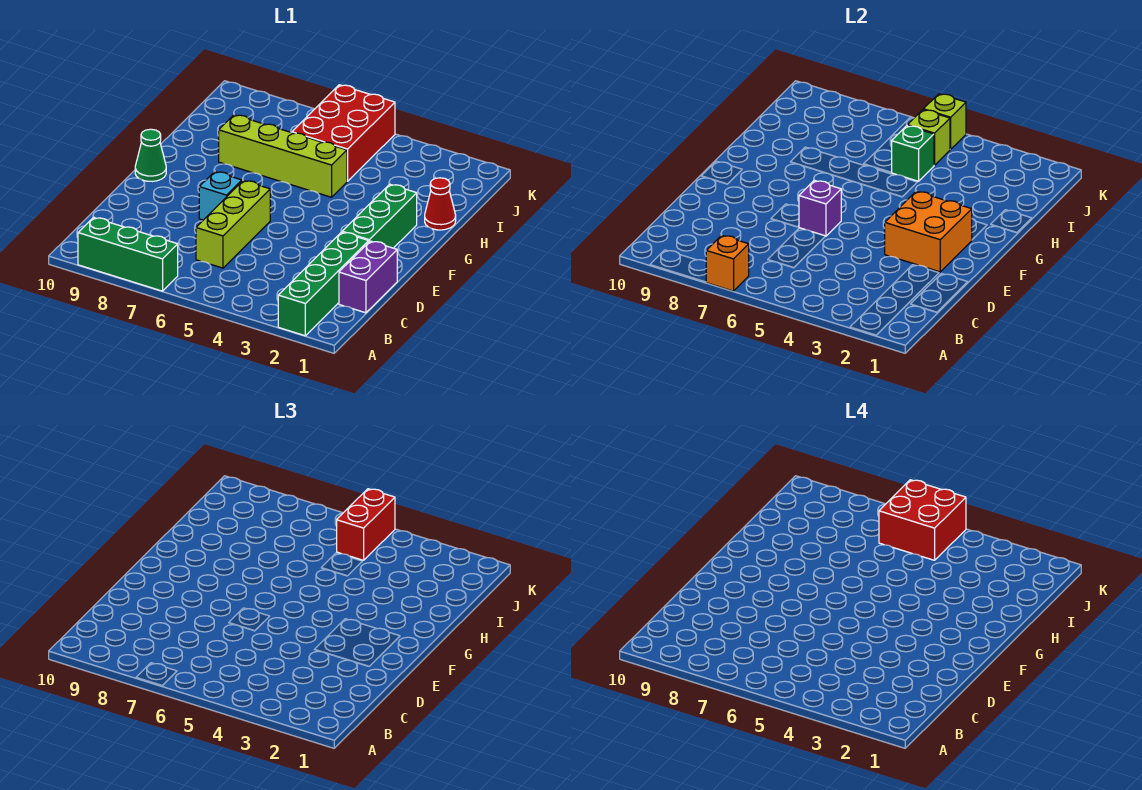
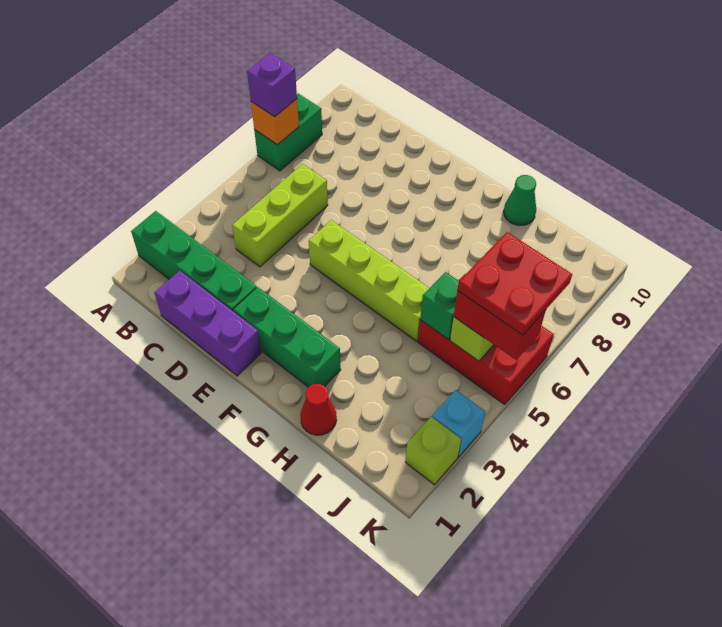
green 1x3 brick [78,218,178,291] -> green 1x2 brick [254,93,322,171]
purple 1x2 brick [339,241,397,313] -> purple 1x3 brick [154,271,261,376]
lime 1x3 brick [196,180,270,268] -> lime 1x3 brick turned to [232,164,328,267]
orange 2x2 brick [885,191,972,272] -> none
purple 1x1 brick [799,180,841,236] -> purple 1x1 brick moved to [247,53,297,117]
cyan 1x1 brick [199,172,242,220] -> cyan 1x1 brick moved to [432,390,485,457]
green 1x1 cone [135,129,166,181] -> green 1x1 cone moved to [504,175,536,225]
lime 1x4 brick [219,115,347,197] -> lime 1x4 brick turned to [309,220,429,341]
red 2x2 brick [879,480,966,560] -> red 2x2 plate [457,232,572,335]
lime 1x1 brick [924,94,966,149] -> lime 1x1 brick moved to [406,417,461,485]

